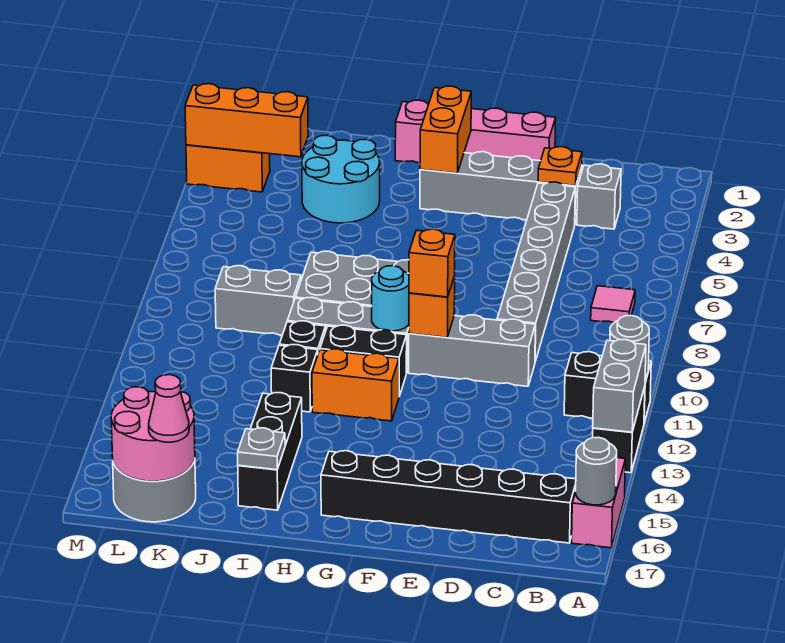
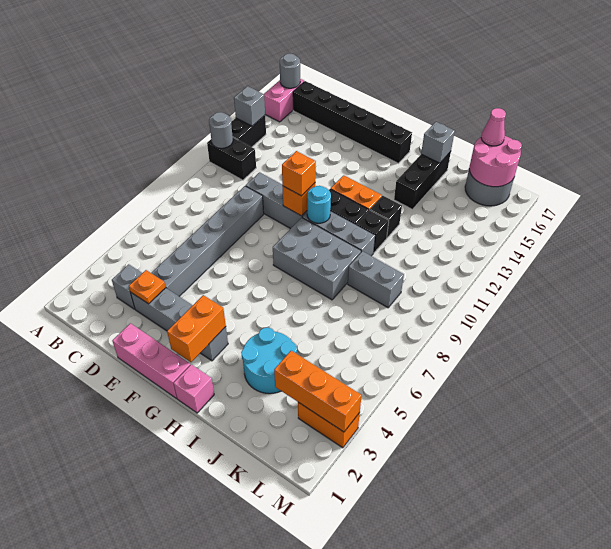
grey 1x2 brick [593,340,646,432] -> grey 1x1 brick [234,86,265,126]
pink 1x1 tile [591,286,635,323] -> none
grey 1x1 plate [238,428,285,470] -> grey 1x1 brick [421,122,455,163]

